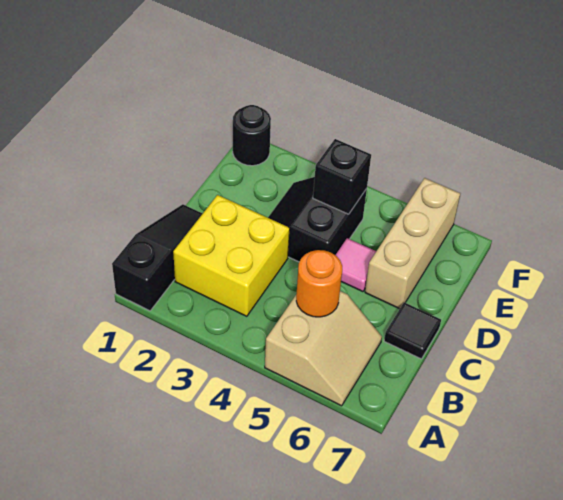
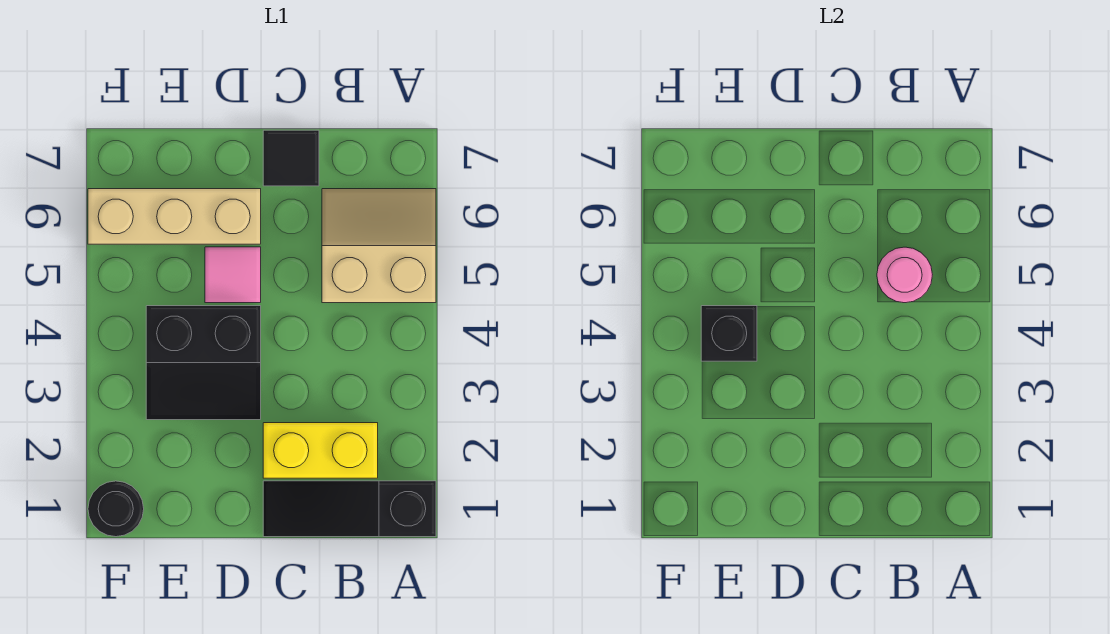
yellow 2x2 brick [173,195,290,316] -> yellow 1x2 brick [263,423,378,478]
orange 1x1 round brick [296,250,342,317] -> pink 1x1 round brick [877,247,932,303]

